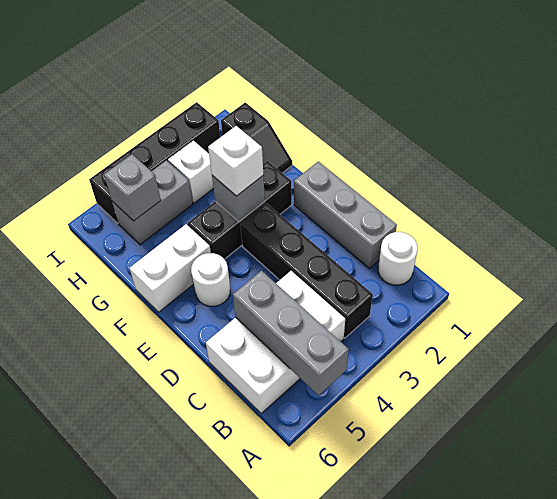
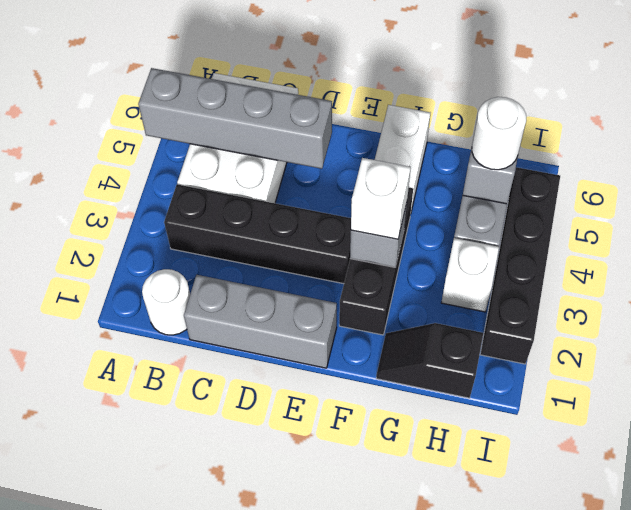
grey 1x3 brick [233,271,349,395] -> grey 1x4 brick [138,68,332,169]
white 1x1 round brick [191,253,230,306] -> white 1x1 round brick moved to [472,97,526,170]

